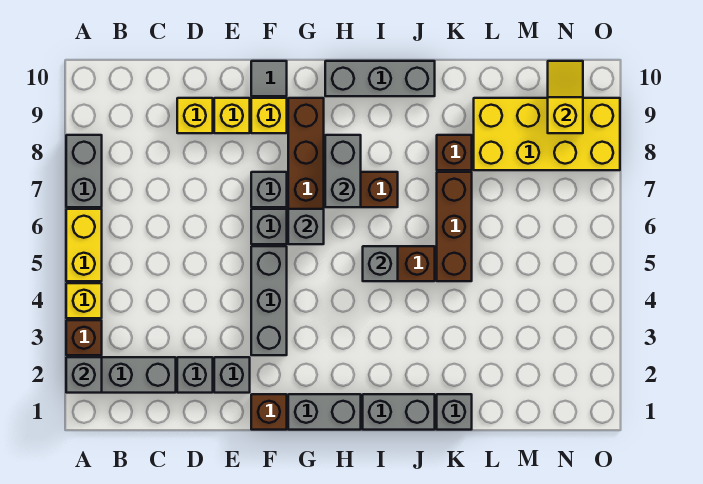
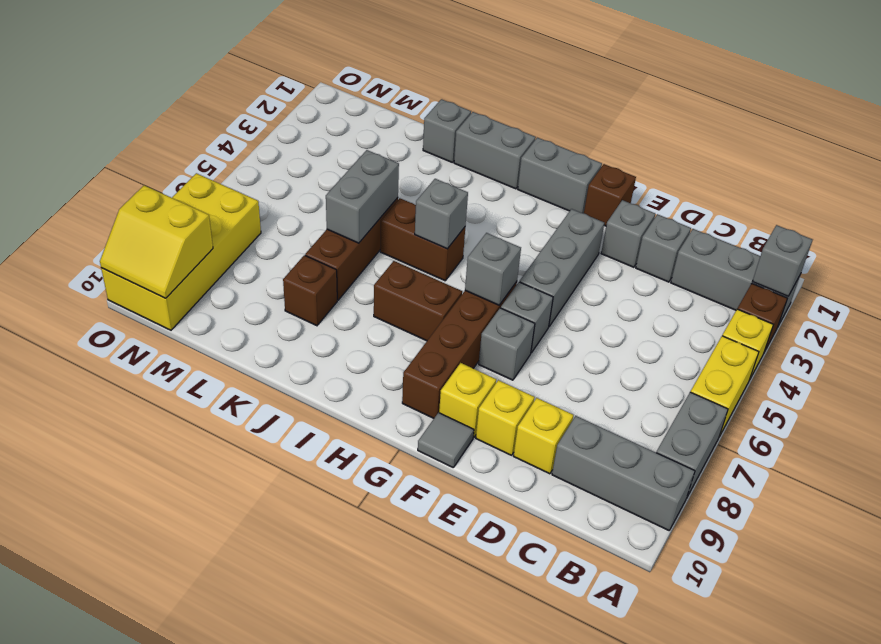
grey 1x2 brick [325,135,361,207] -> grey 1x2 brick moved to [326,150,399,243]
grey 1x3 brick [325,61,435,96] -> grey 1x3 brick moved to [552,416,695,530]
yellow 2x4 brick [474,98,620,170] -> yellow 2x4 brick turned to [101,173,261,330]
yellow 1x2 slope [548,61,583,133] -> yellow 2x2 slope [100,186,213,298]

